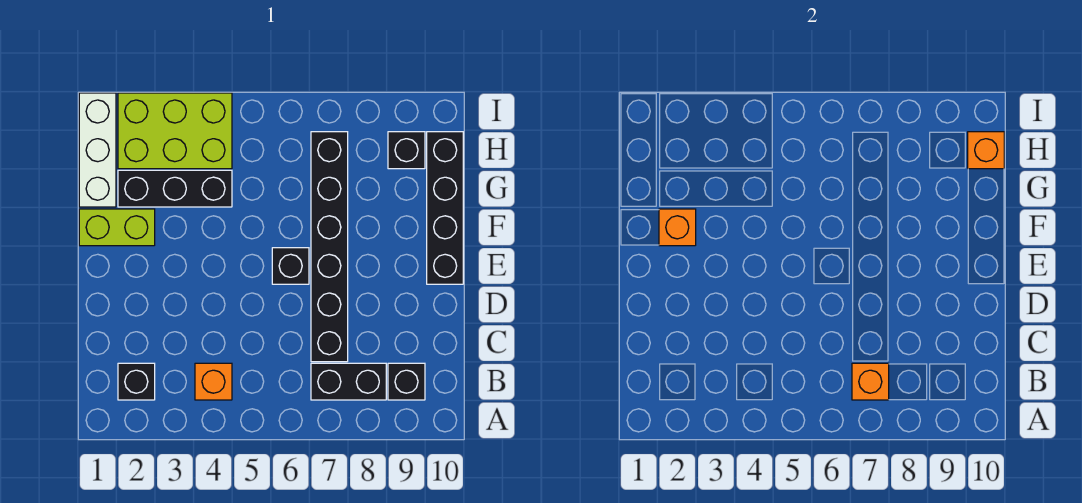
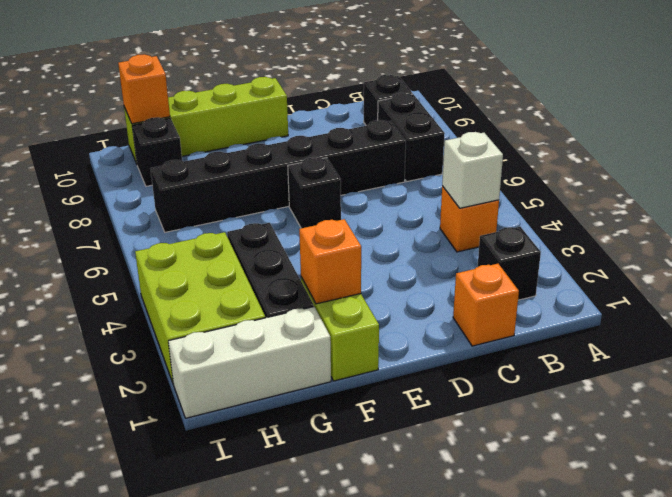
none -> white 1x1 brick [442,132,503,208]
orange 1x1 brick [852,363,889,400] -> orange 1x1 brick moved to [453,264,519,346]
black 1x4 brick [427,132,463,284] -> lime 1x4 brick [124,77,288,164]

